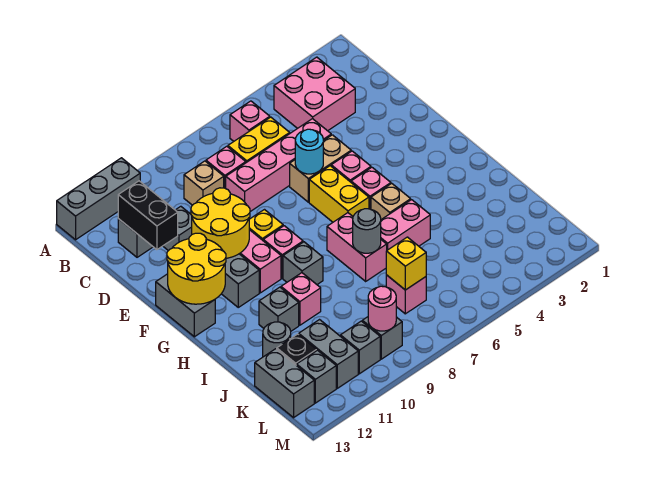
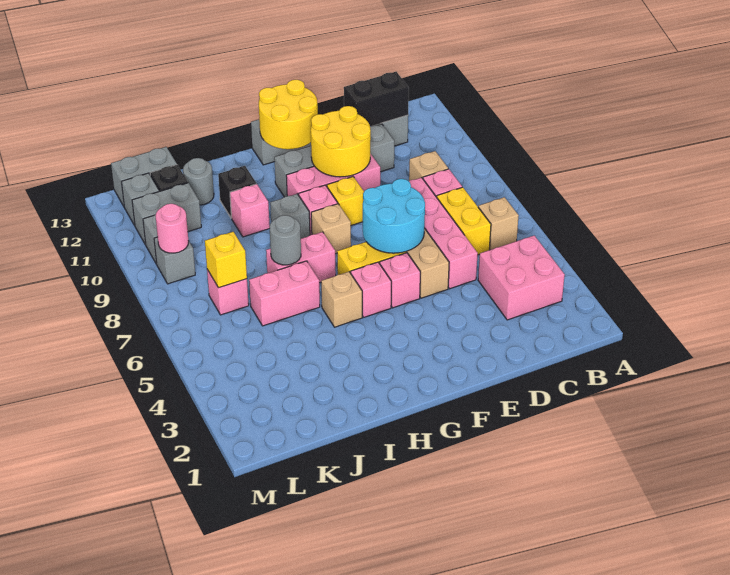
grey 1x3 brick [57,158,140,240] -> none
pink 1x1 brick [230,101,270,141] -> tan 1x1 brick [478,197,519,250]
cyan 1x1 round brick [295,129,323,174] -> cyan 2x2 round brick [363,179,425,253]
none -> tan 1x1 brick [311,204,351,254]
pink 1x2 brick [381,200,430,250] -> pink 1x2 brick turned to [249,261,320,326]
grey 1x1 brick [259,287,299,331] -> black 1x1 brick [218,166,256,218]

